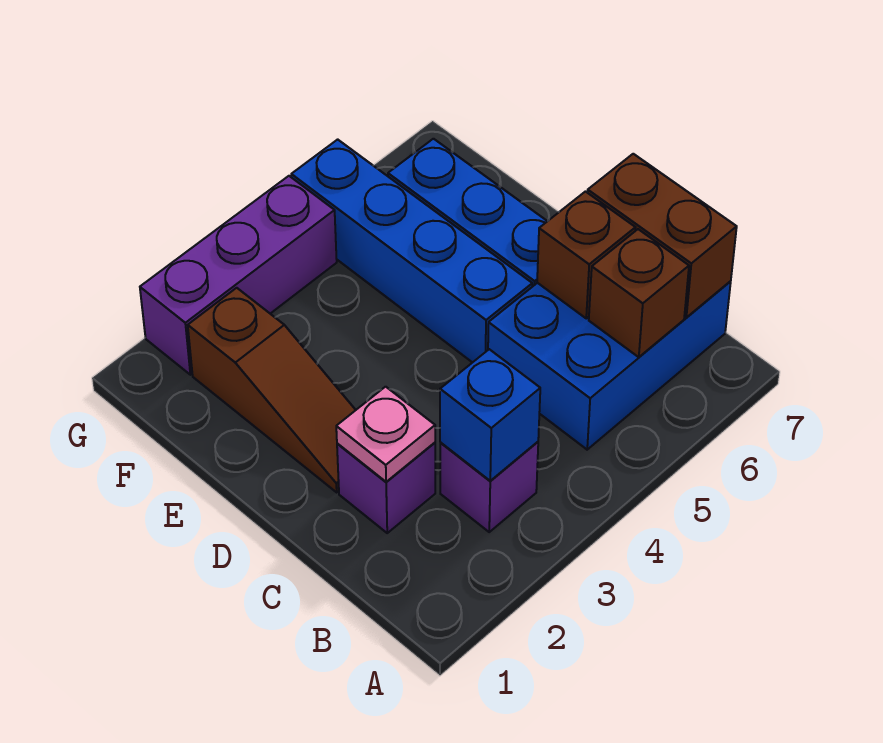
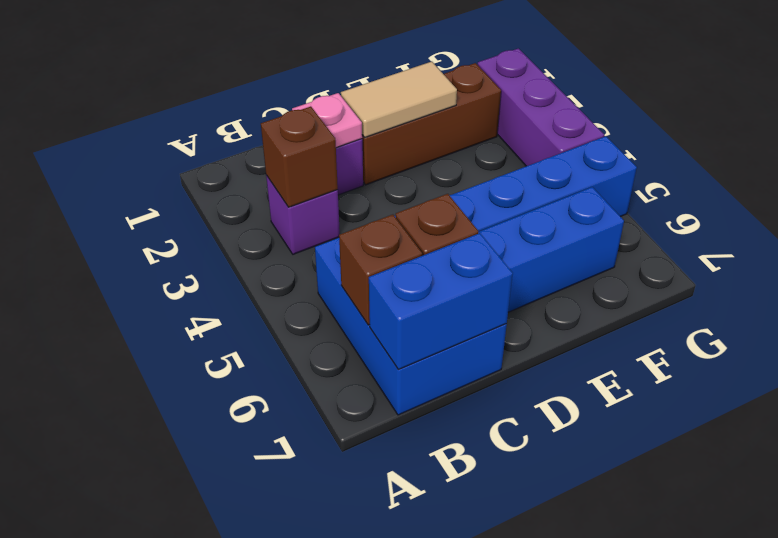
blue 1x1 brick [440,349,540,481] -> brown 1x1 brick [261,107,338,207]
brown 1x2 brick [588,154,737,317] -> blue 1x2 brick [369,233,513,369]
brown 1x3 slope [188,288,355,492] -> brown 1x3 brick [362,63,501,185]
none -> tan 1x2 tile [341,62,457,138]

